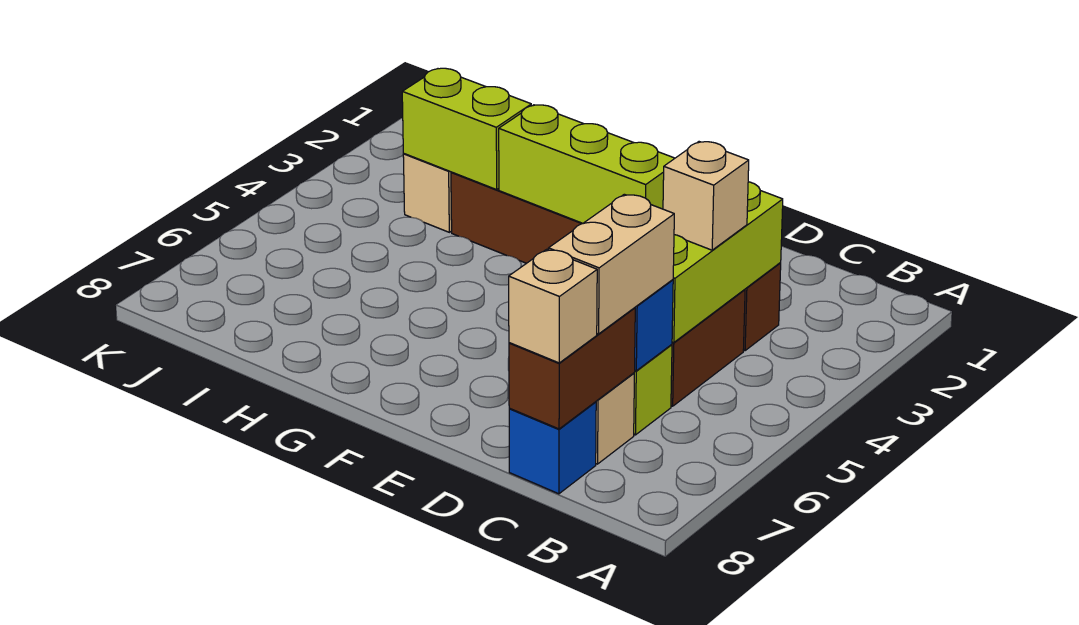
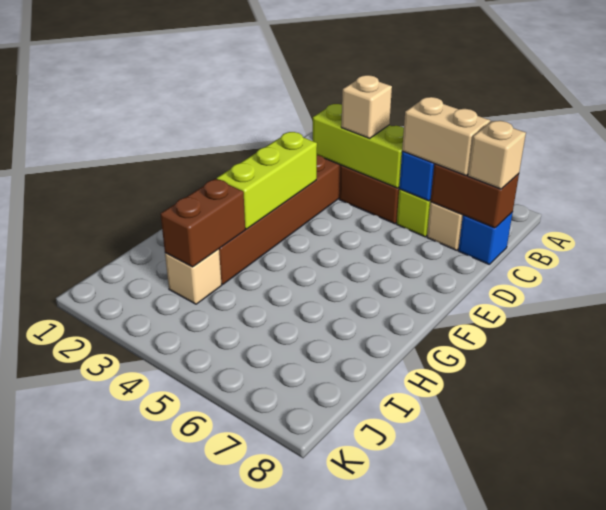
lime 1x2 brick [402,68,531,190] -> brown 1x2 brick [161,179,245,267]

